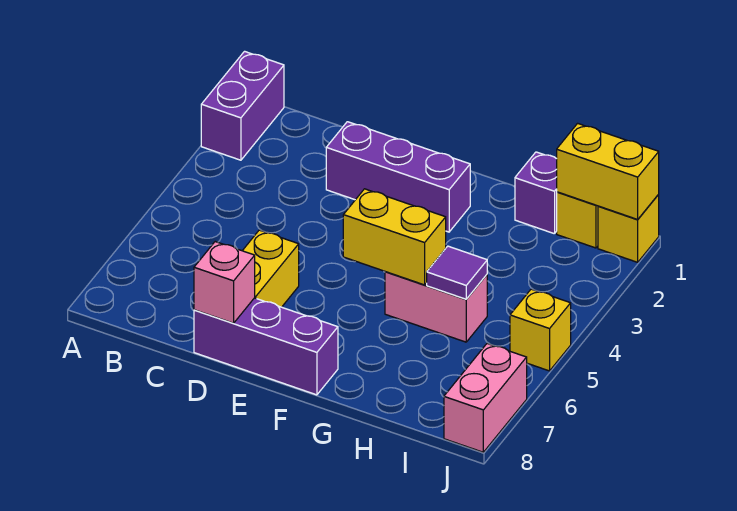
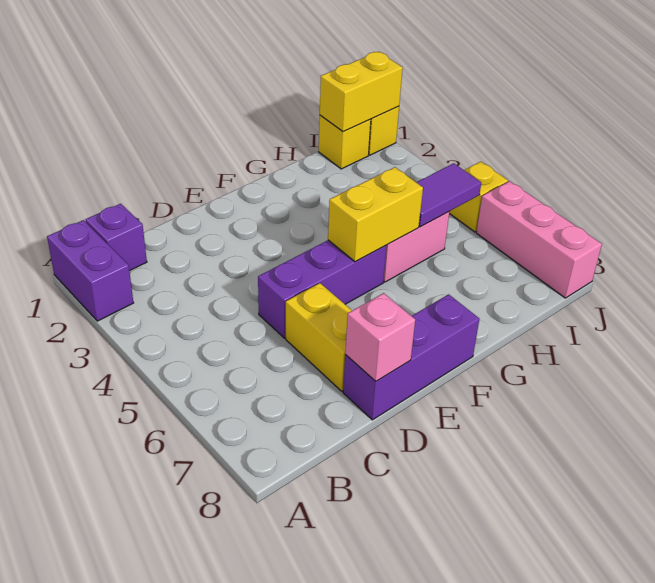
purple 1x3 brick [326,122,470,232] -> purple 1x3 brick moved to [258,240,386,338]
purple 1x1 brick [515,152,557,234] -> purple 1x1 brick moved to [86,204,147,271]
purple 1x1 tile [427,246,487,299] -> purple 1x2 tile [416,163,481,227]
pink 1x2 brick [444,344,527,452] -> pink 1x3 brick [476,181,602,298]

